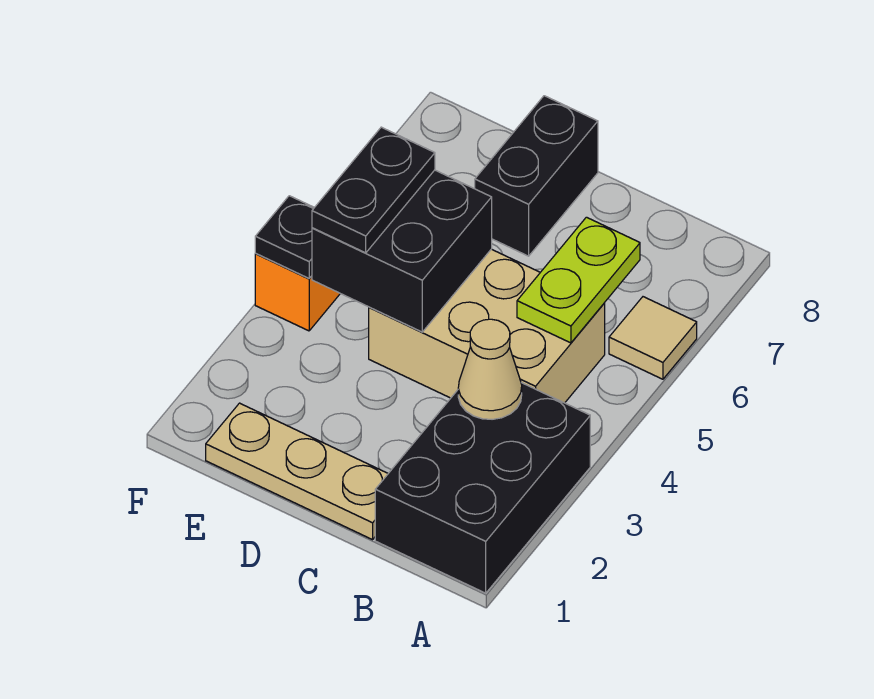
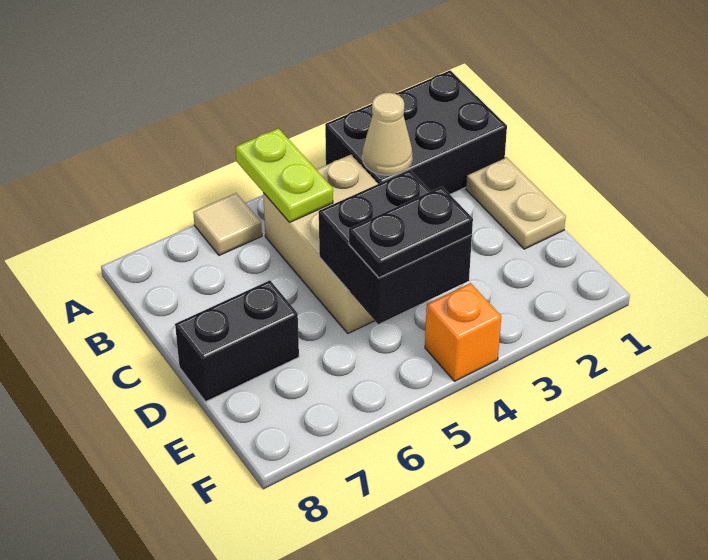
lime 1x2 plate [517,217,640,343] -> lime 1x2 plate turned to [236,128,333,222]
tan 1x3 plate [206,403,388,540] -> tan 1x2 plate [466,157,566,249]
black 1x1 plate [255,196,314,278] -> none

